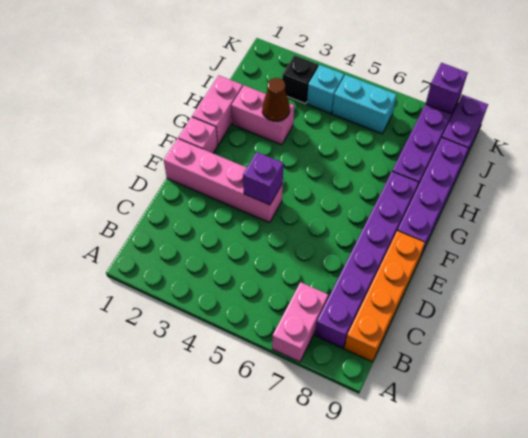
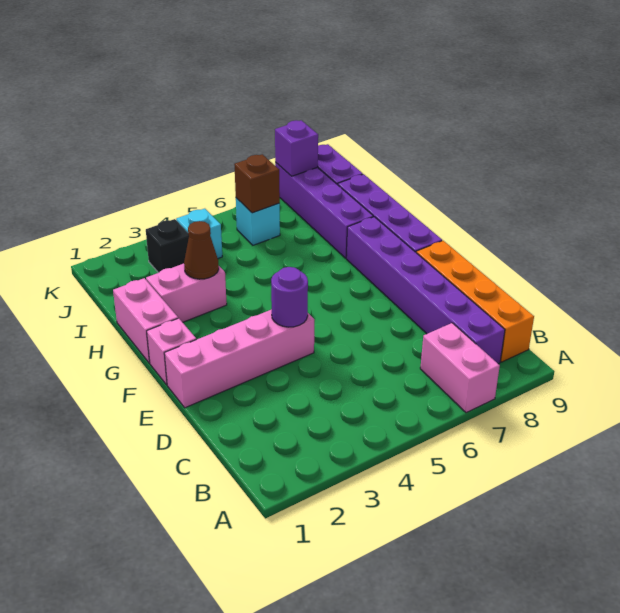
purple 1x1 brick [243,152,283,205] -> purple 1x1 round brick [271,267,308,327]
cyan 1x2 brick [332,75,397,134] -> cyan 1x1 brick [236,198,280,245]
none -> brown 1x1 brick [234,154,280,213]

